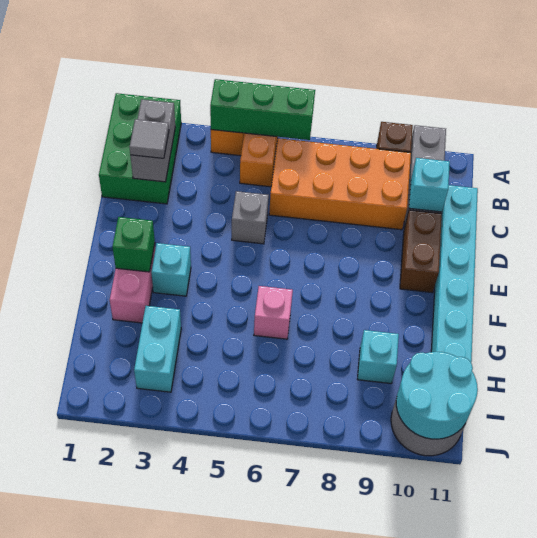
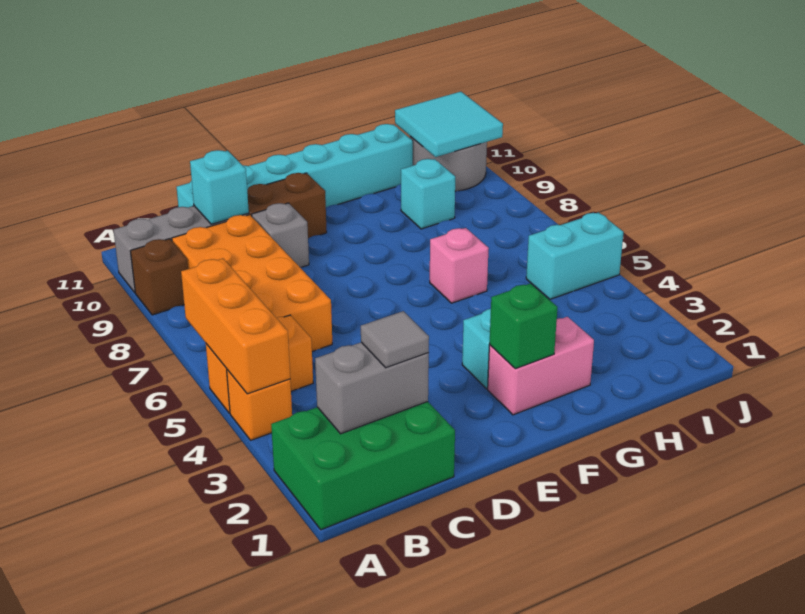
green 1x3 brick [210,79,315,140] -> orange 1x3 brick [181,258,290,394]
grey 1x1 brick [232,191,269,244] -> grey 1x1 brick moved to [252,203,309,267]
cyan 1x2 brick [134,306,181,392] -> cyan 1x2 brick moved to [526,213,623,299]
cyan 2x2 round brick [396,352,478,439] -> cyan 2x2 tile [395,92,503,157]

